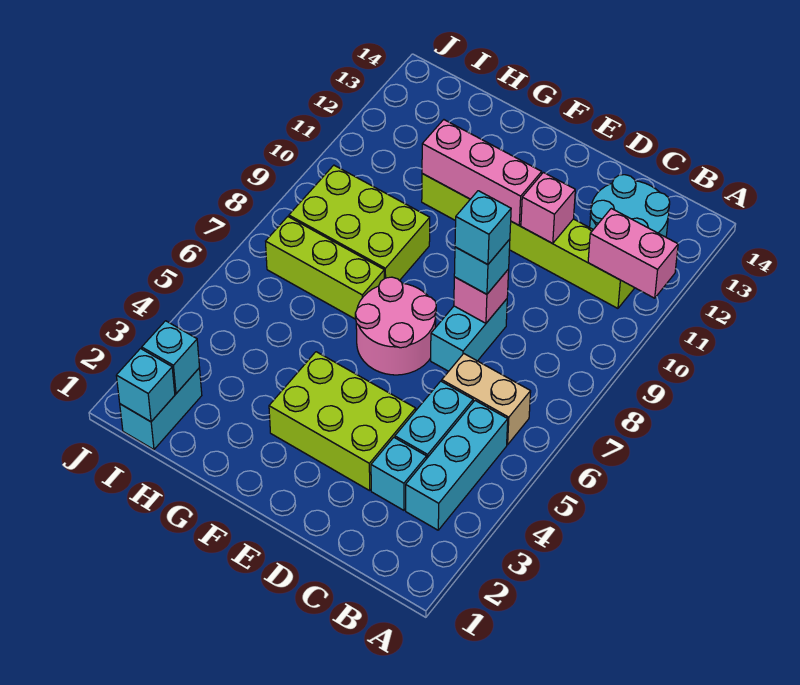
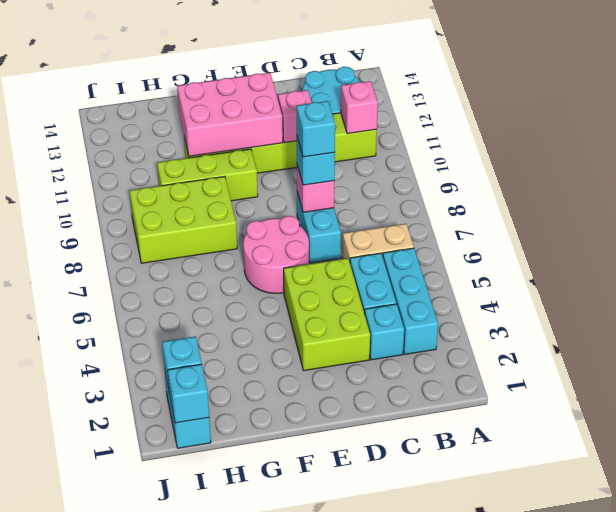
pink 1x2 brick [588,208,678,298] -> pink 1x1 brick [341,81,378,134]
lime 2x3 brick [269,352,416,491] -> lime 2x3 brick turned to [284,258,370,371]
pink 1x3 brick [422,120,542,225] -> pink 2x3 brick [177,73,283,156]
lime 1x3 brick [266,217,384,319] -> lime 1x3 brick moved to [157,149,258,201]

